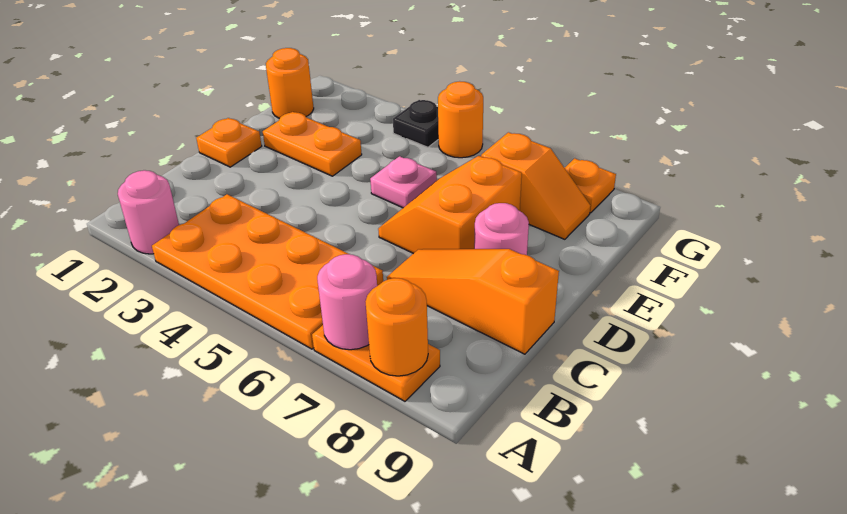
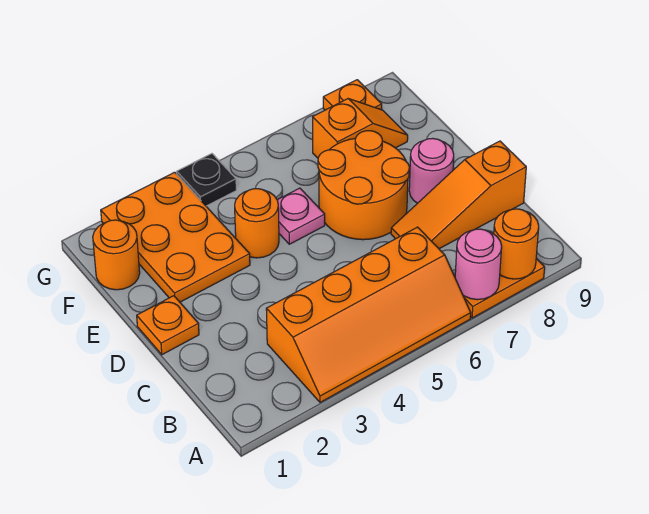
pink 1x1 round brick [118,170,179,254] -> none
orange 2x4 plate [152,194,383,349] -> orange 2x4 slope [266,227,471,402]
orange 2x2 slope [378,156,522,254] -> orange 2x2 round brick [318,131,409,240]
orange 1x2 plate [263,112,362,176] -> orange 2x3 plate [101,172,250,302]
orange 1x1 round brick [438,81,483,158] -> orange 1x1 round brick moved to [235,189,279,258]

